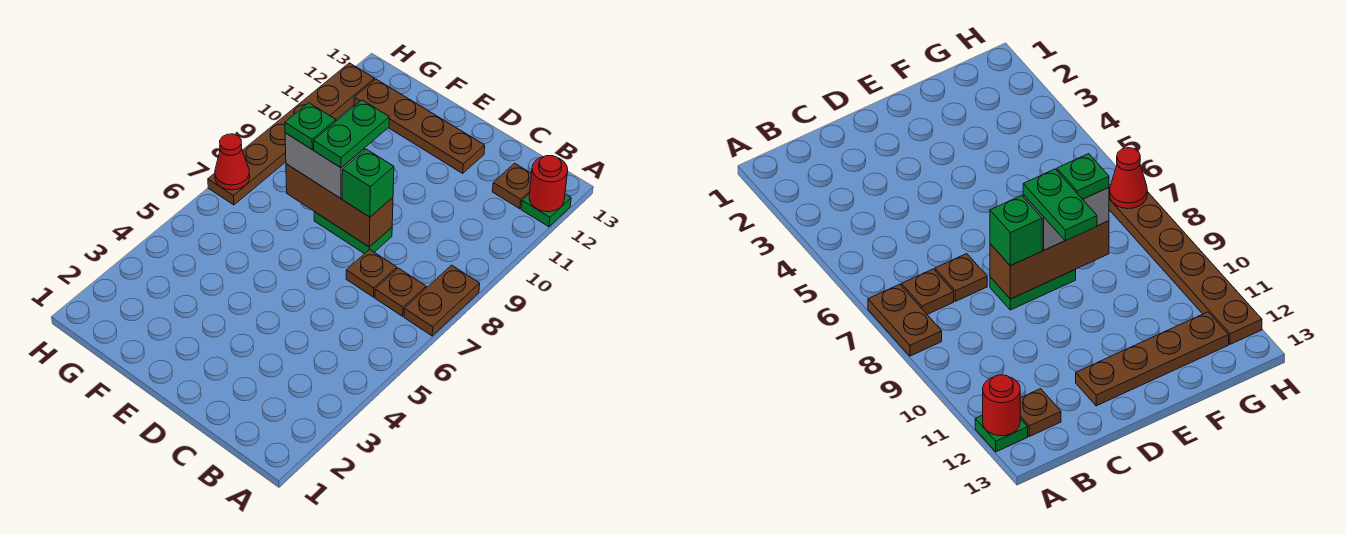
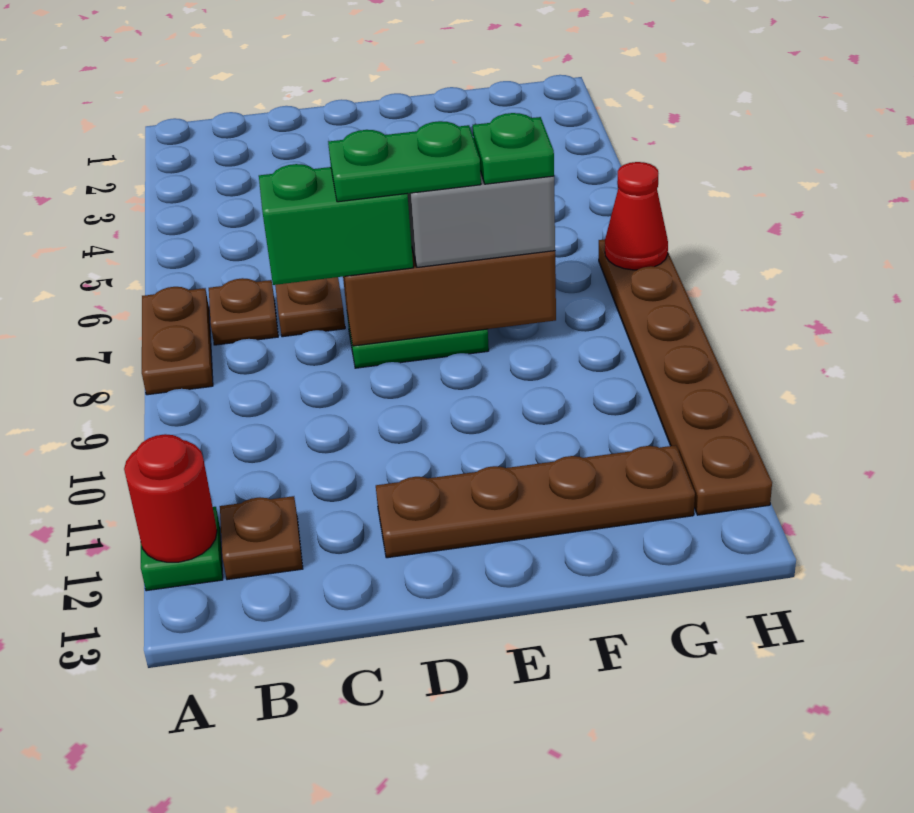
green 1x1 brick [342,149,394,217] -> green 1x2 brick [259,164,413,285]
green 1x2 plate [314,100,389,168] -> green 1x2 plate turned to [328,121,481,202]

